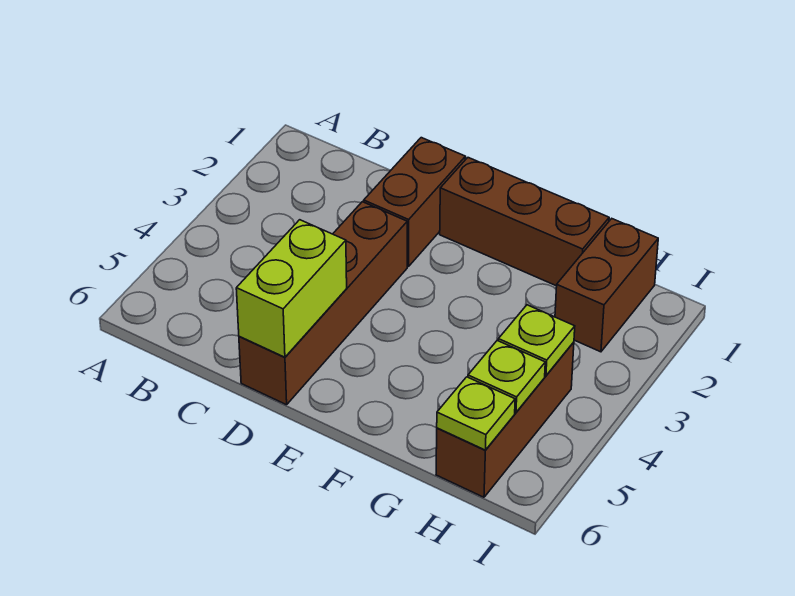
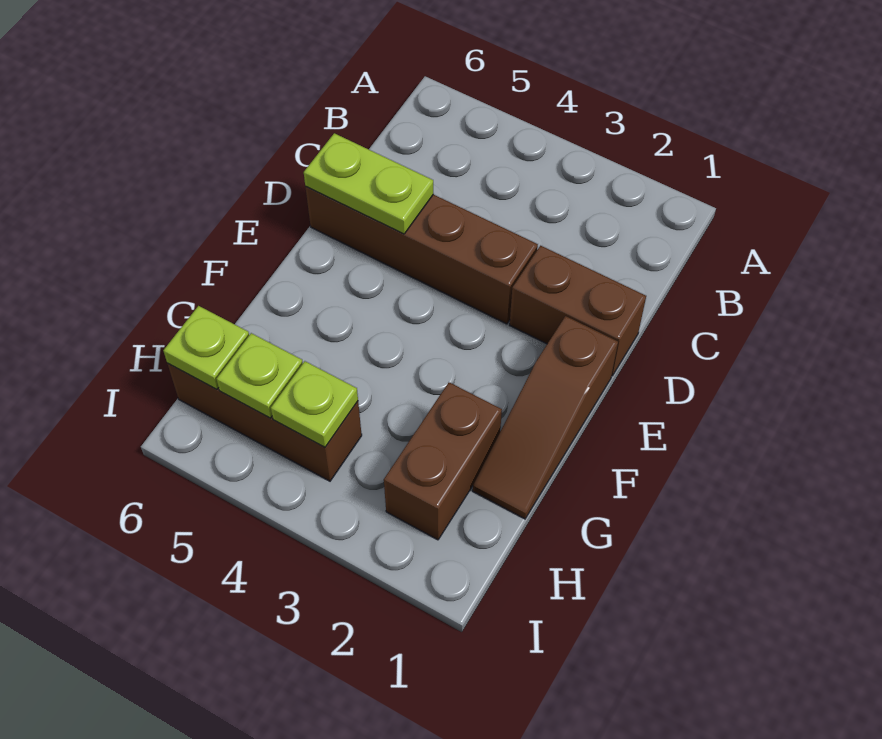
lime 1x2 brick [236,220,347,357] -> lime 1x2 plate [304,133,434,234]
brown 1x3 brick [440,158,609,286] -> brown 1x3 slope [473,316,618,519]
brown 1x2 brick [555,219,658,352] -> brown 1x2 brick turned to [384,382,502,540]

